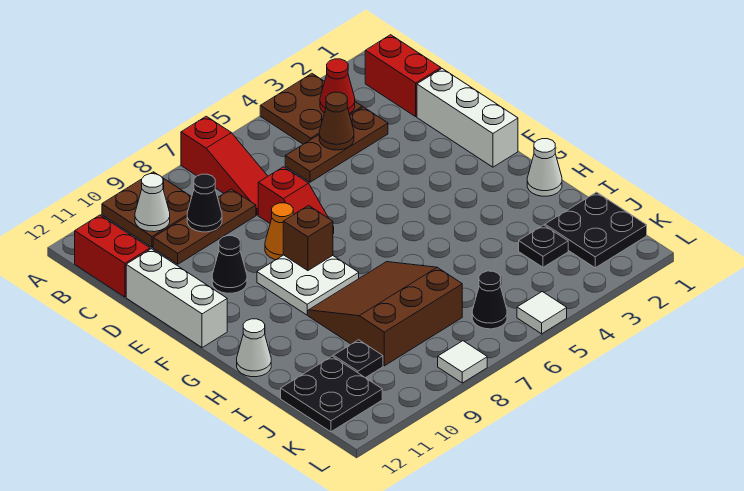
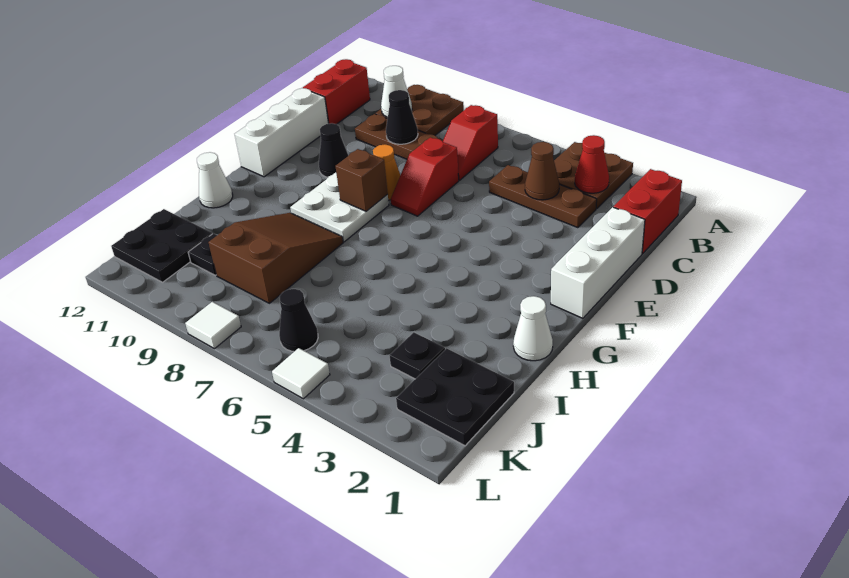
red 1x3 slope [181,116,268,215] -> red 1x2 slope [443,105,498,180]
brown 3x3 slope [308,262,462,366] -> brown 2x3 slope [208,213,343,303]

